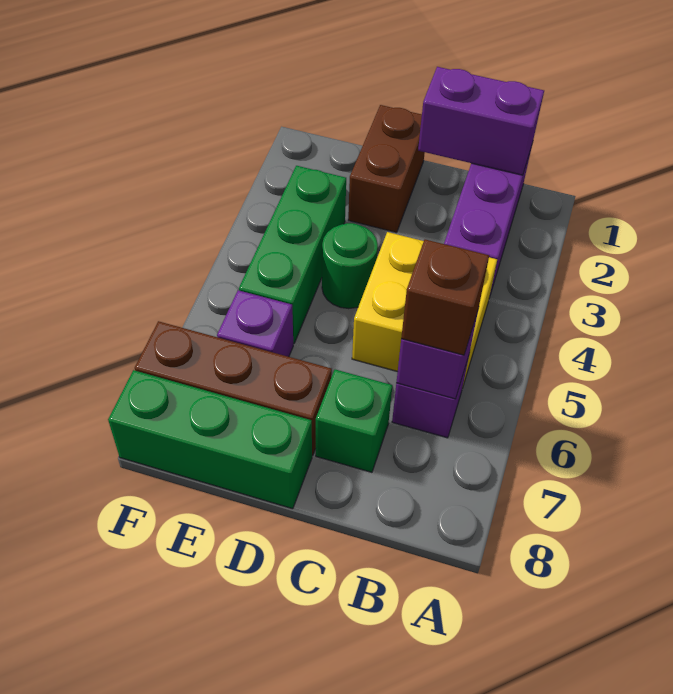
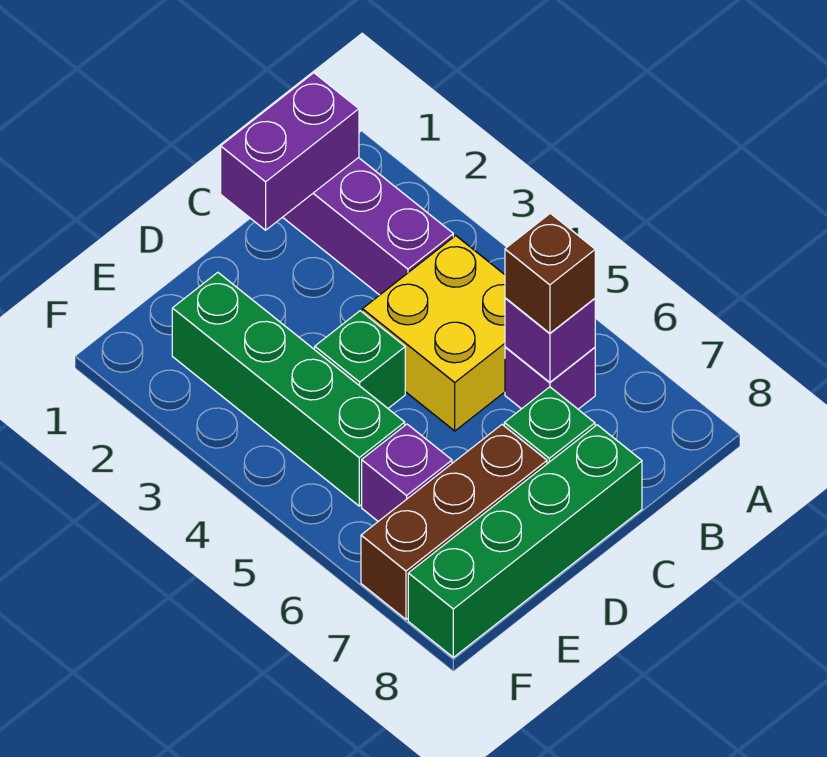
brown 1x2 brick [348,105,425,232] -> none
green 1x1 round brick [322,223,378,309] -> green 1x1 brick [315,311,405,408]
green 1x3 brick [108,370,312,509] -> green 1x4 brick [408,425,642,657]
green 1x3 brick [239,166,346,343] -> green 1x4 brick [172,272,405,506]

